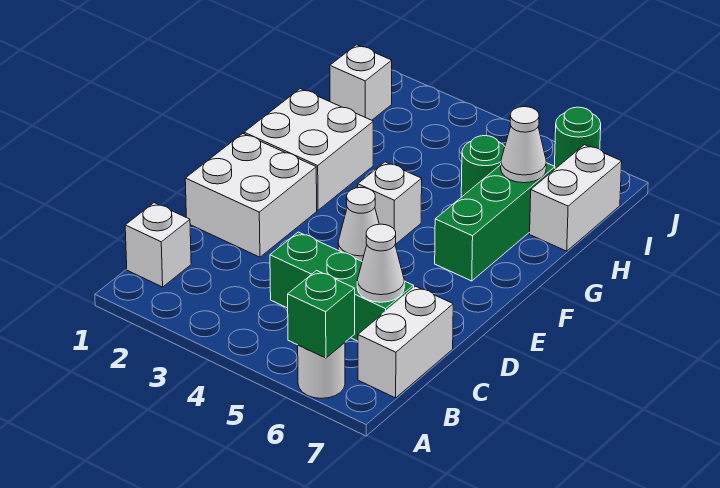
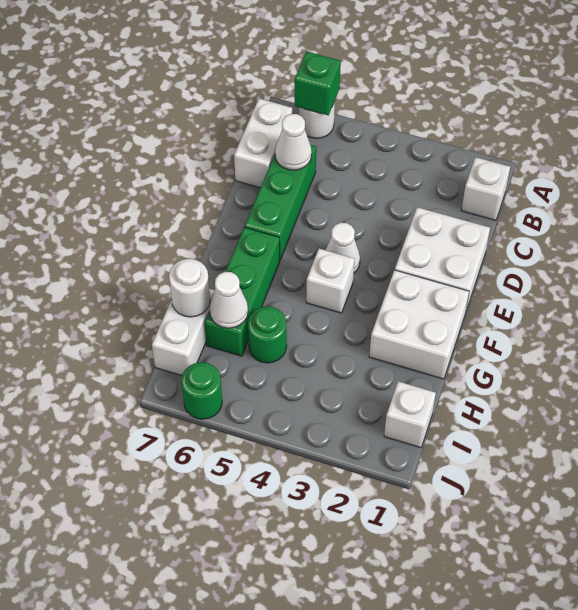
green 1x3 brick [270,232,414,341] -> green 1x3 brick turned to [245,145,316,260]
none -> white 1x1 round brick [169,259,210,317]

